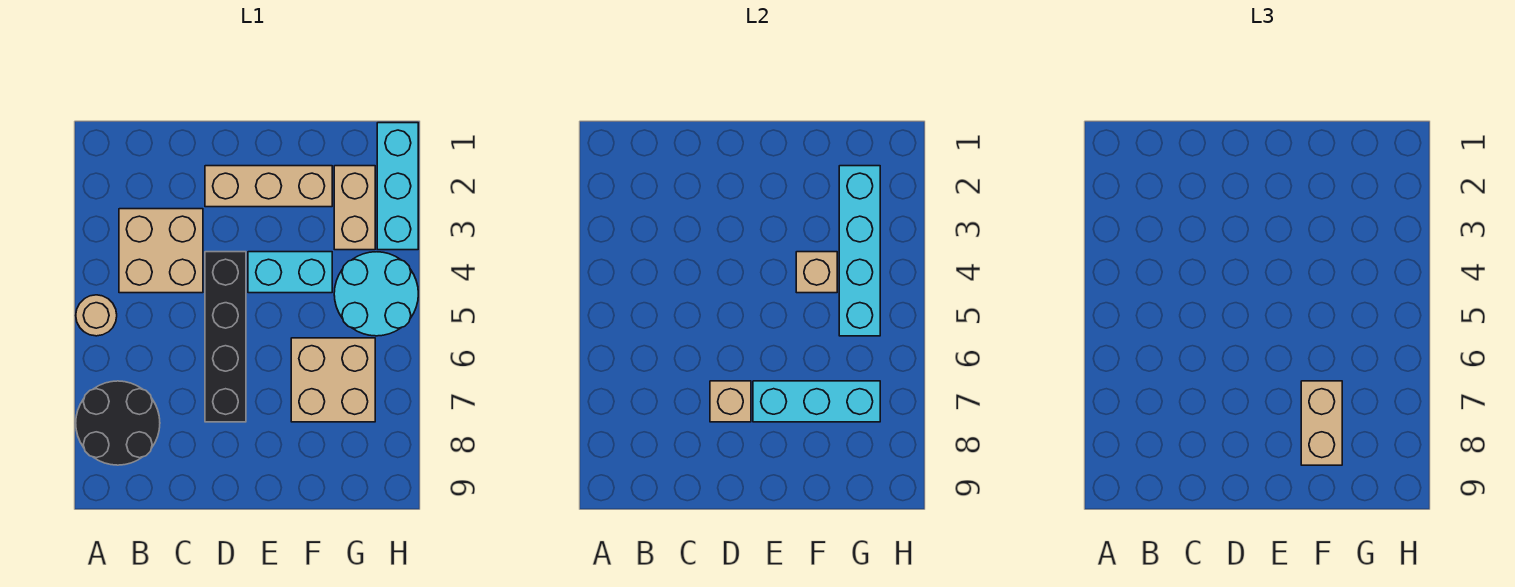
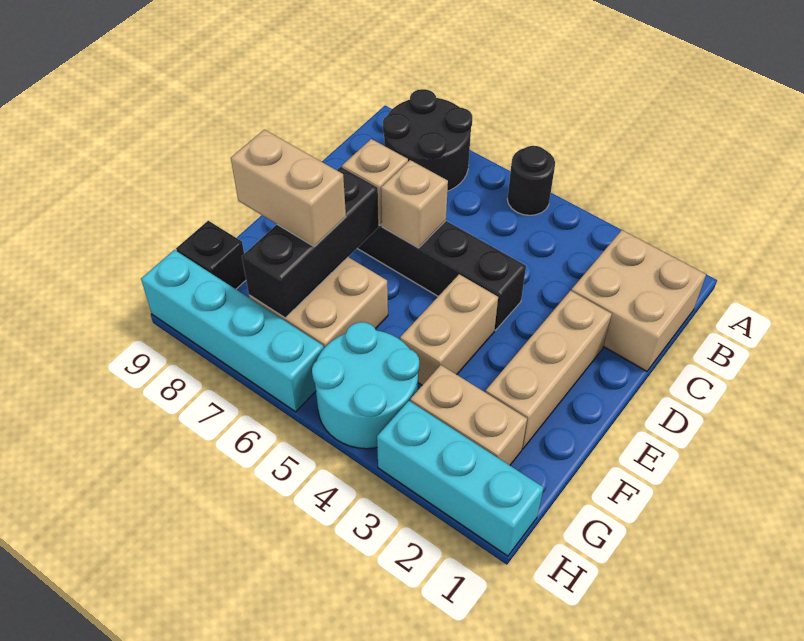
tan 1x1 round brick [76,295,117,336] -> black 1x1 round brick [507,146,555,215]
tan 2x2 brick [119,209,203,293] -> tan 2x2 brick moved to [571,230,706,371]
cyan 1x2 brick [248,252,332,293] -> tan 1x2 brick [400,274,498,385]
cyan 1x3 brick [753,381,880,422] -> black 1x3 brick [242,167,379,318]
tan 1x1 brick [796,252,837,293] -> tan 1x1 brick moved to [381,160,448,248]
cyan 1x4 brick [839,166,880,336] -> cyan 1x4 brick moved to [141,250,324,412]
none -> black 1x1 brick [176,221,246,289]

